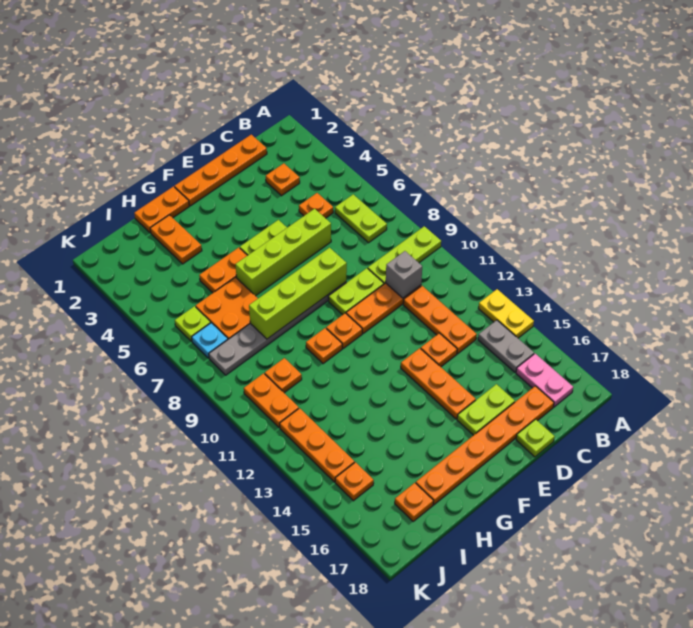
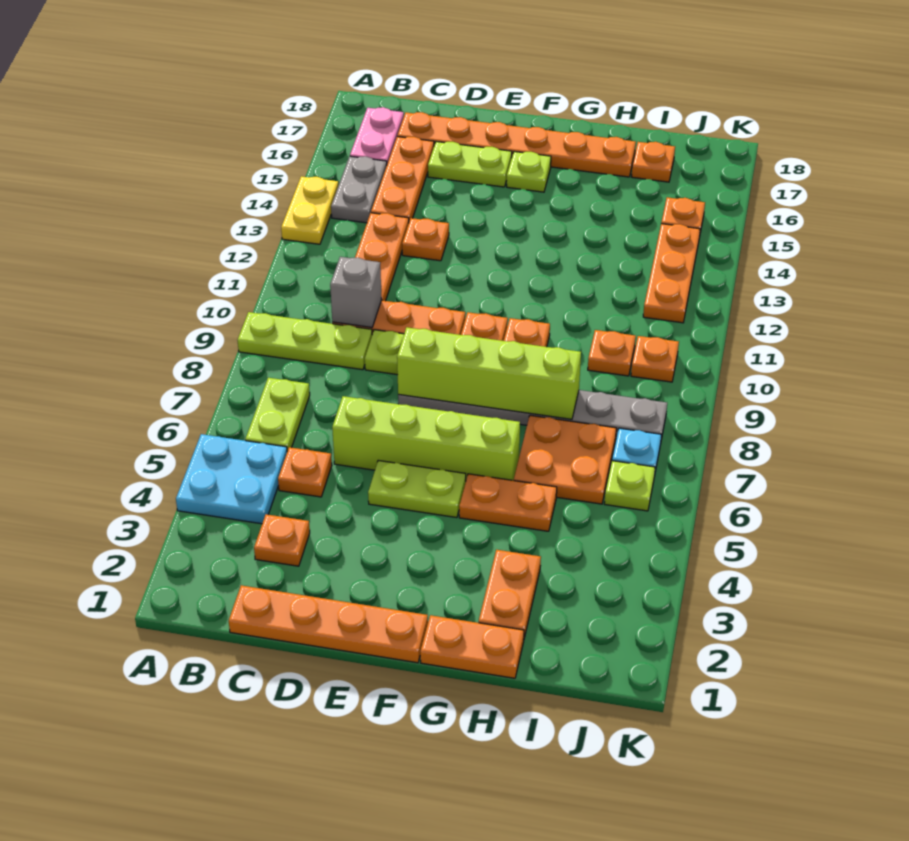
none -> cyan 2x2 plate [176,434,287,524]
lime 1x1 plate [516,419,555,457] -> lime 1x1 plate moved to [507,152,551,192]
orange 1x3 plate [401,348,476,419] -> orange 1x3 plate moved to [371,137,434,221]
orange 1x2 plate [244,373,299,428] -> orange 1x1 plate [631,336,679,382]

